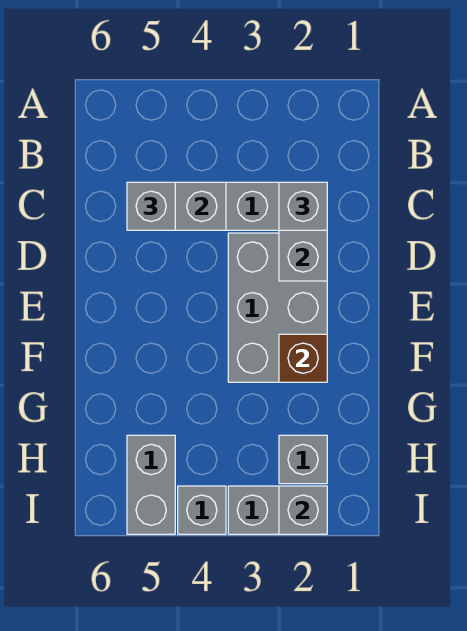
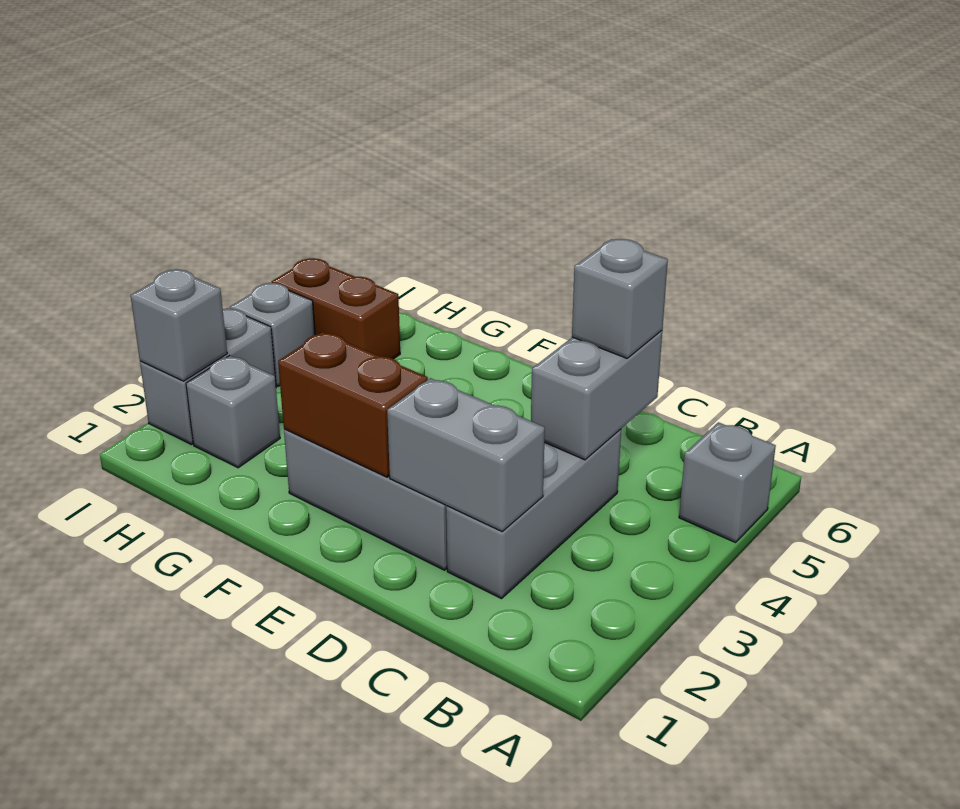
grey 1x1 brick [279,182,327,230] -> grey 1x1 brick moved to [679,422,776,542]
brown 1x1 brick [279,334,327,382] -> brown 1x2 brick [278,332,428,477]
grey 1x2 brick [127,435,175,534] -> brown 1x2 brick [272,258,400,359]

